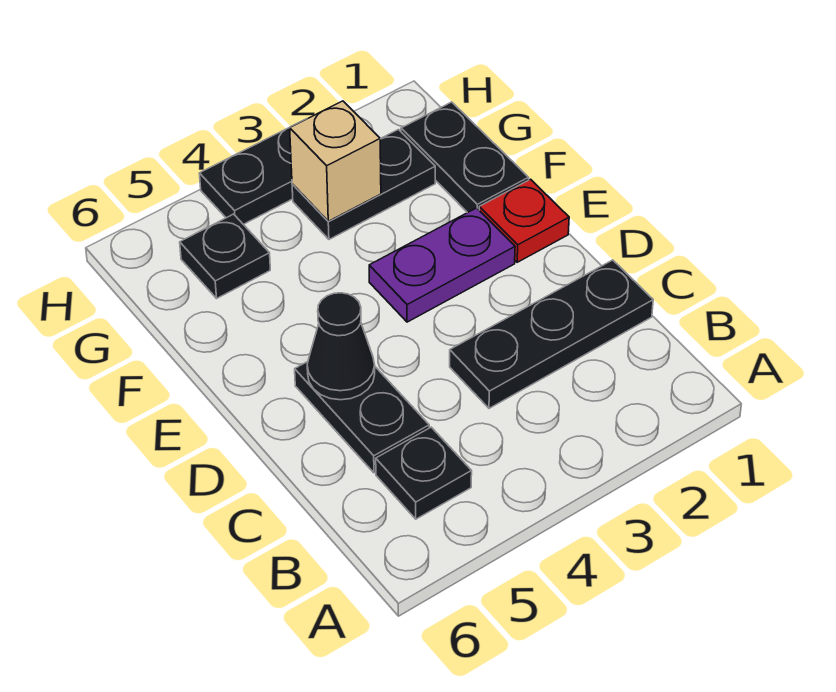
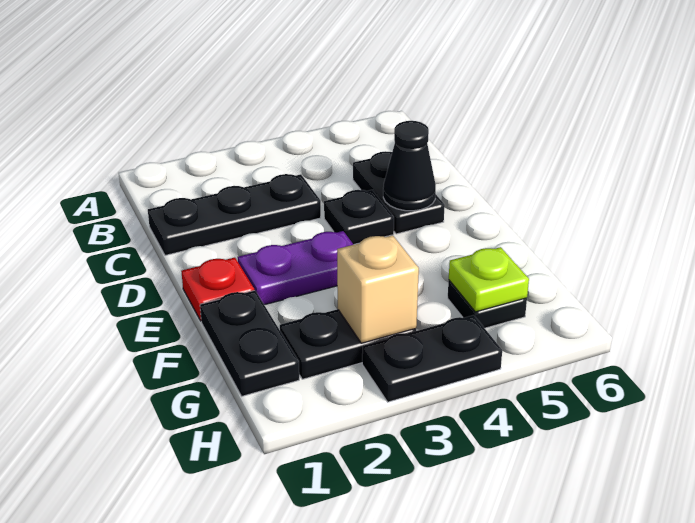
black 1x1 plate [376,427,472,519] -> black 1x1 plate moved to [324,190,394,245]
none -> lime 1x1 plate [449,247,529,312]

